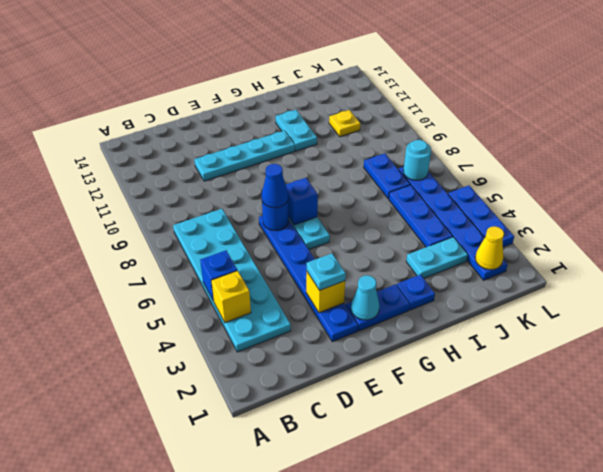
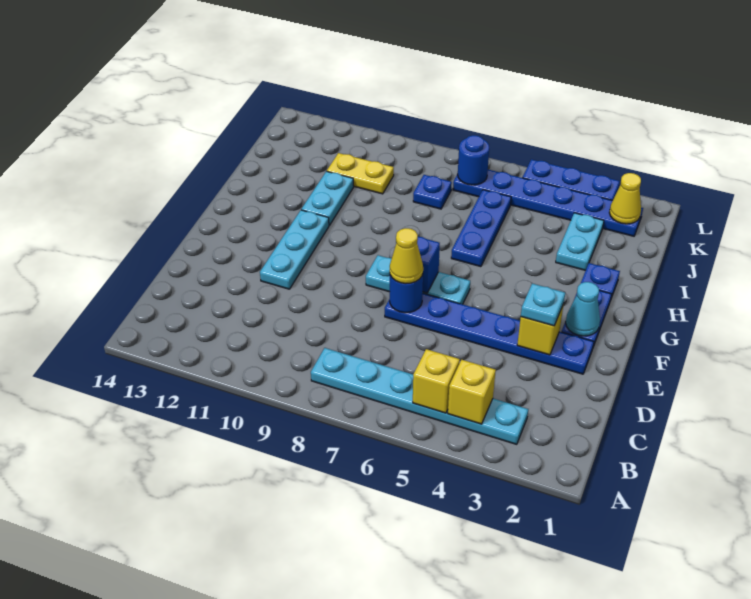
cyan 2x6 plate [173,209,291,352] -> cyan 1x6 plate [311,348,528,444]
blue 1x1 brick [200,250,237,301] -> yellow 1x1 brick [413,349,460,413]
cyan 1x4 plate [194,131,295,181] -> cyan 1x3 plate [260,210,329,289]
blue 1x1 cone [262,164,288,208] -> yellow 1x1 cone [390,228,423,284]
cyan 1x2 plate [276,110,317,151] -> cyan 1x2 plate turned to [301,171,354,225]
blue 1x3 plate [389,185,453,247] -> blue 1x3 plate turned to [451,190,511,267]
blue 1x2 plate [364,153,410,199] -> blue 1x1 plate [413,175,452,209]
yellow 1x1 plate [329,110,360,137] -> yellow 1x2 plate [327,153,394,194]
cyan 1x1 round brick [403,140,431,180] -> blue 1x1 round brick [458,135,489,185]

